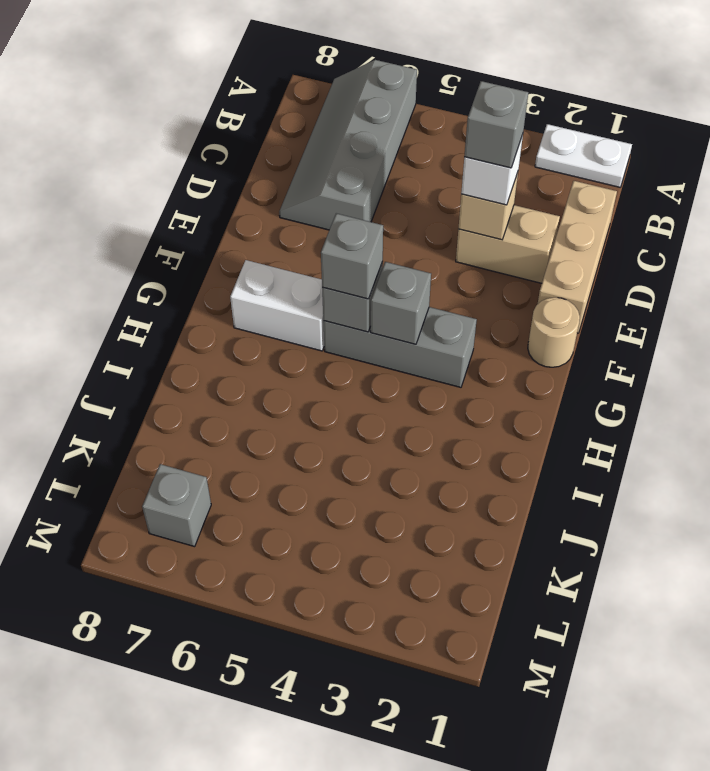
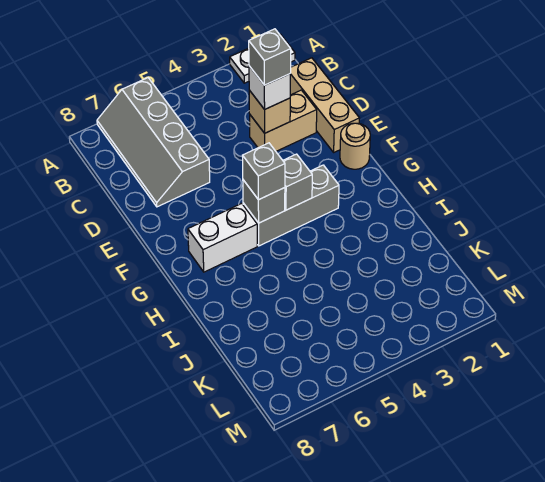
grey 1x1 brick [142,464,211,547] -> none

